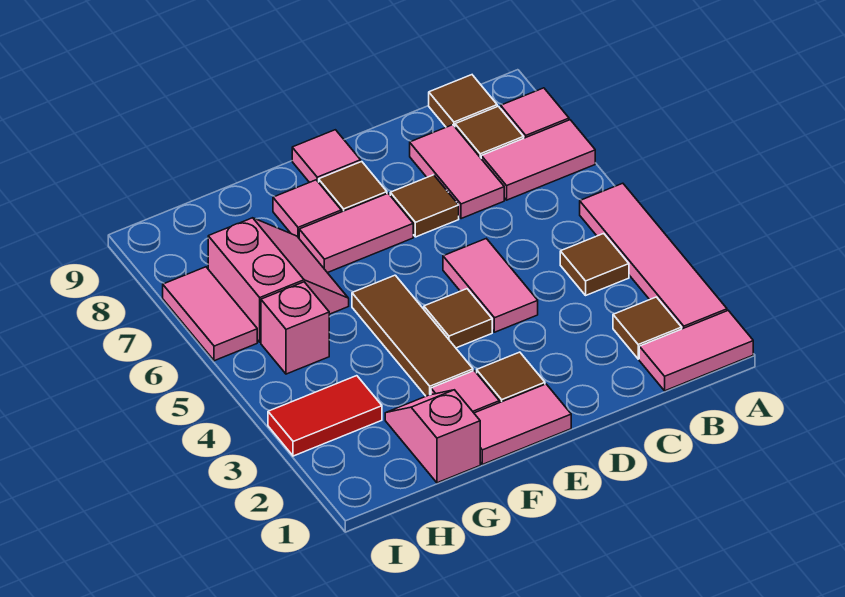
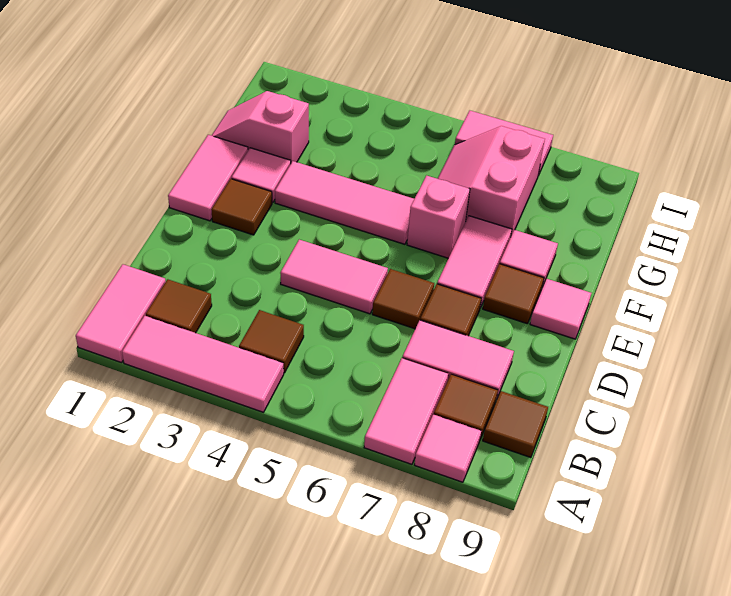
pink 1x4 tile [580,183,727,329] -> pink 1x3 tile [122,316,284,412]
brown 1x1 tile [424,289,492,348] -> brown 1x1 tile moved to [372,269,434,329]
brown 1x3 tile [352,275,473,396] -> pink 1x3 tile [275,161,414,244]
pink 1x2 slope [385,390,480,483] -> pink 1x2 slope turned to [211,91,309,163]
pink 2x2 slope [208,218,349,342] -> pink 2x2 slope turned to [438,126,545,235]
red 1x2 tile [268,376,382,456] -> none
pink 1x1 brick [261,282,329,374] -> pink 1x1 brick moved to [407,176,470,258]

